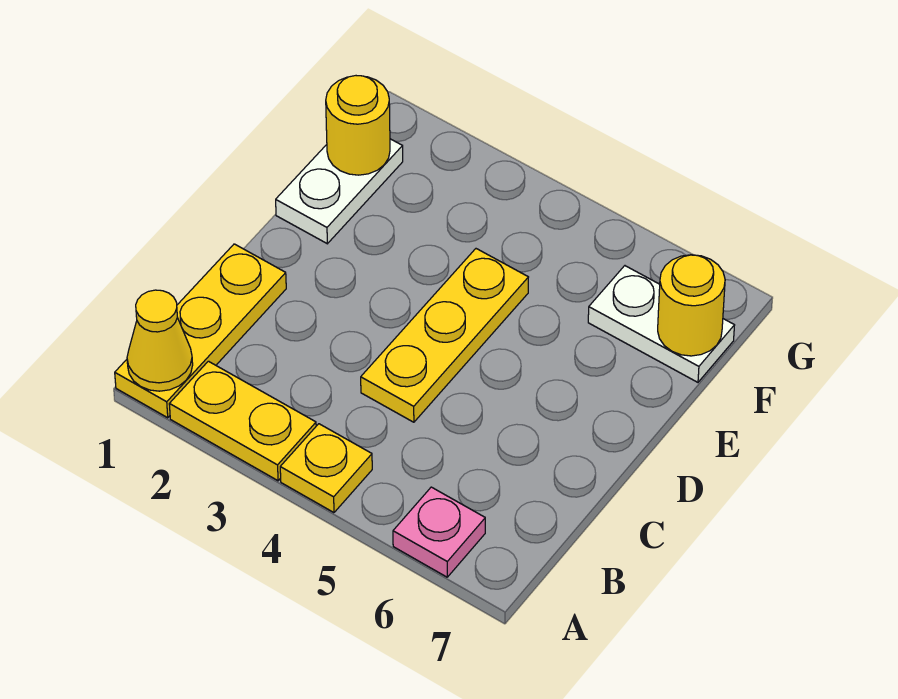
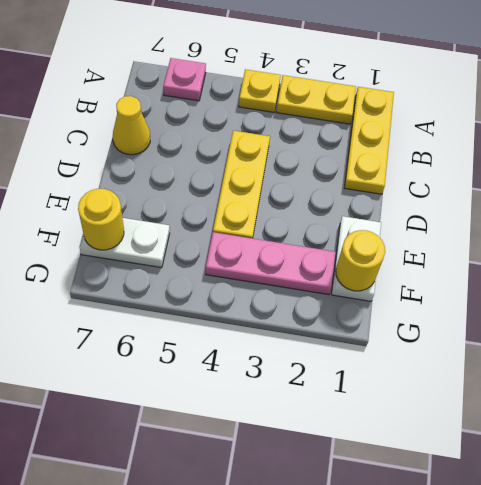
yellow 1x1 cone [127,290,193,391] -> yellow 1x1 cone moved to [113,96,150,155]
none -> pink 1x3 plate [206,232,336,295]

